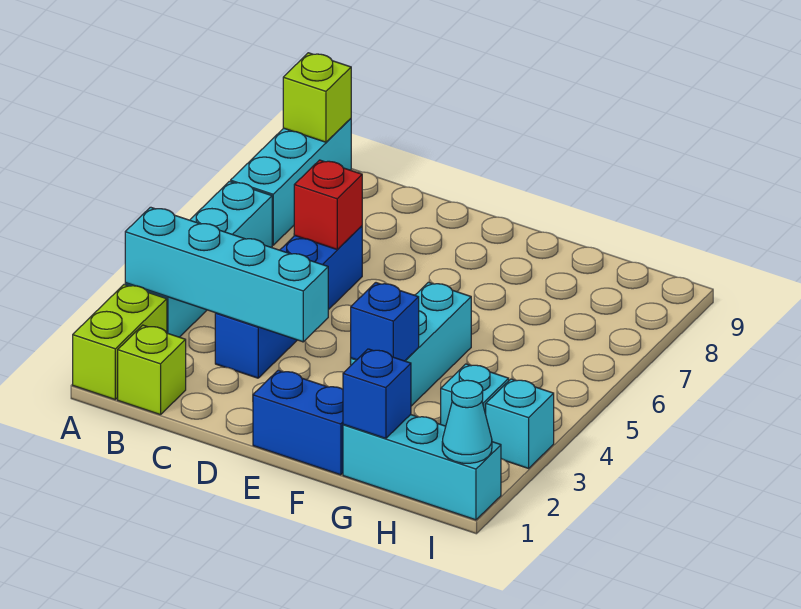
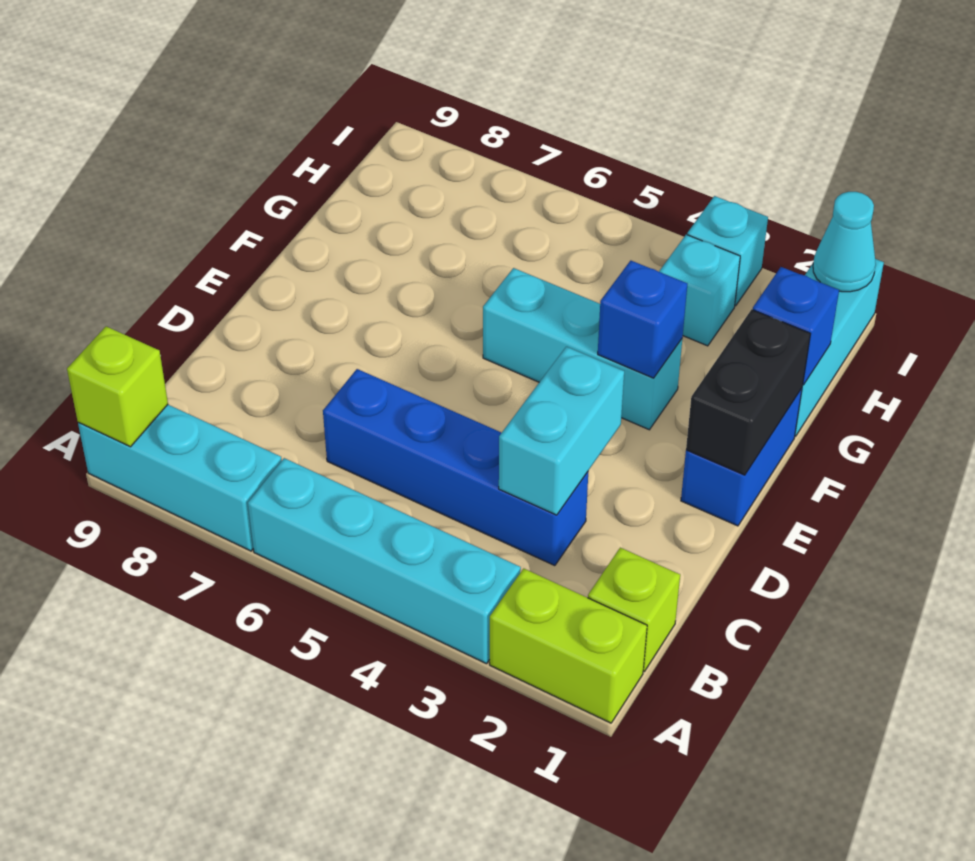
cyan 1x4 brick [125,207,328,342] -> cyan 1x2 brick [499,347,624,515]
red 1x1 brick [294,160,362,249] -> none
none -> black 1x2 brick [686,309,810,475]

